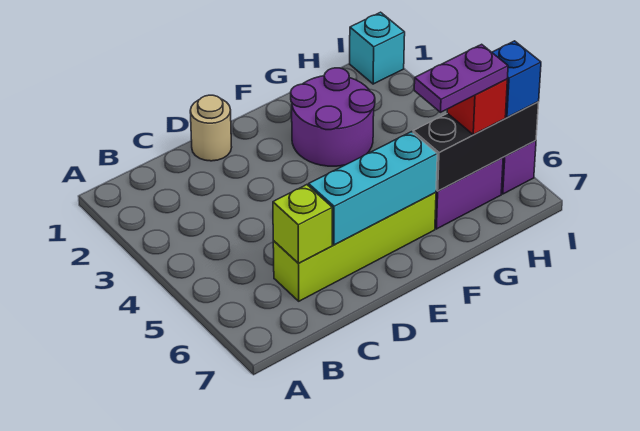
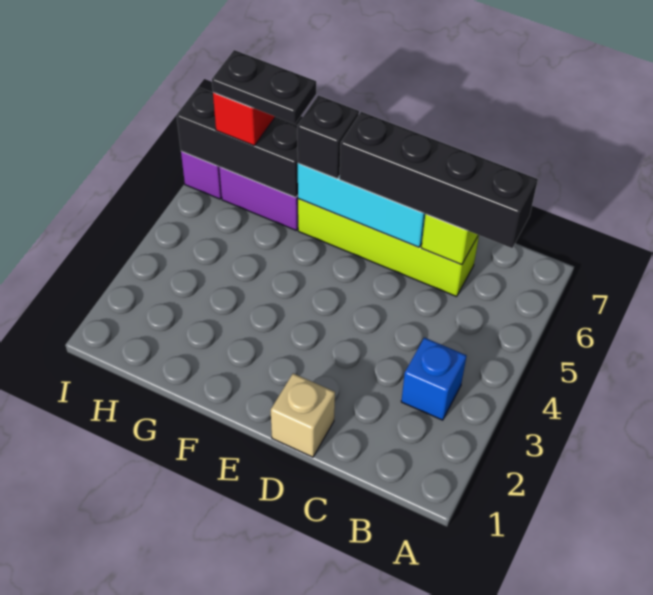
none -> black 1x4 brick [339,112,538,248]
tan 1x1 round brick [190,95,232,161] -> tan 1x1 brick [271,373,335,457]
purple 2x2 round brick [291,68,375,166] -> none
none -> black 1x1 brick [297,95,359,179]
purple 1x2 plate [414,44,508,112] -> black 1x2 plate [212,50,316,124]
cyan 1x1 brick [350,12,405,84] -> none
blue 1x1 brick [492,41,541,117] -> blue 1x1 brick moved to [401,338,466,420]

